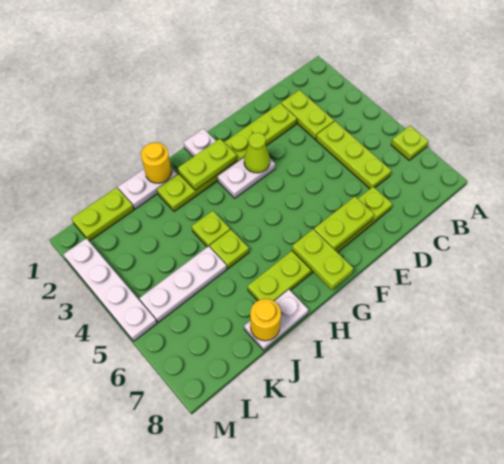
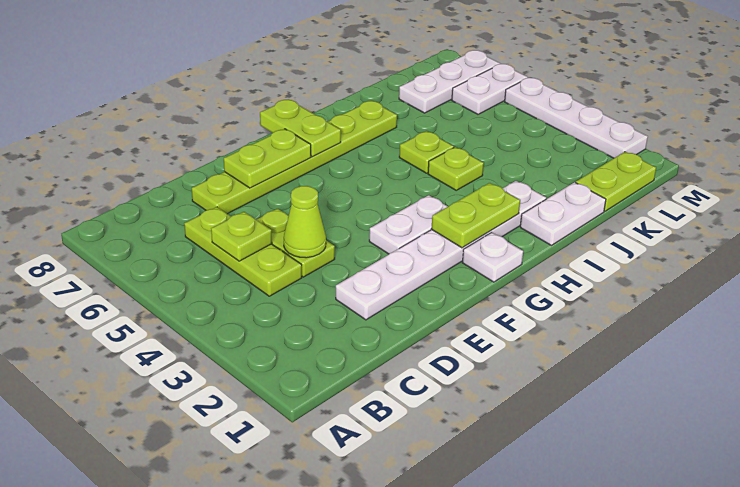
lime 1x1 plate [391,126,429,160] -> lime 1x1 plate moved to [211,212,272,261]
lime 1x2 plate [281,90,334,139] -> lime 1x2 plate moved to [256,209,335,277]
lime 1x6 plate [157,103,297,212] -> white 1x6 plate [336,181,546,320]
lime 1x1 cone [244,133,270,173] -> lime 1x1 cone moved to [284,186,326,258]
yellow 1x1 round brick [141,142,172,183] -> none
white 1x2 plate [244,290,308,350] -> white 1x2 plate moved to [452,64,528,114]
white 1x3 plate [140,246,227,322] -> white 1x3 plate moved to [399,50,500,113]
yellow 1x1 round brick [250,299,281,341] -> none

